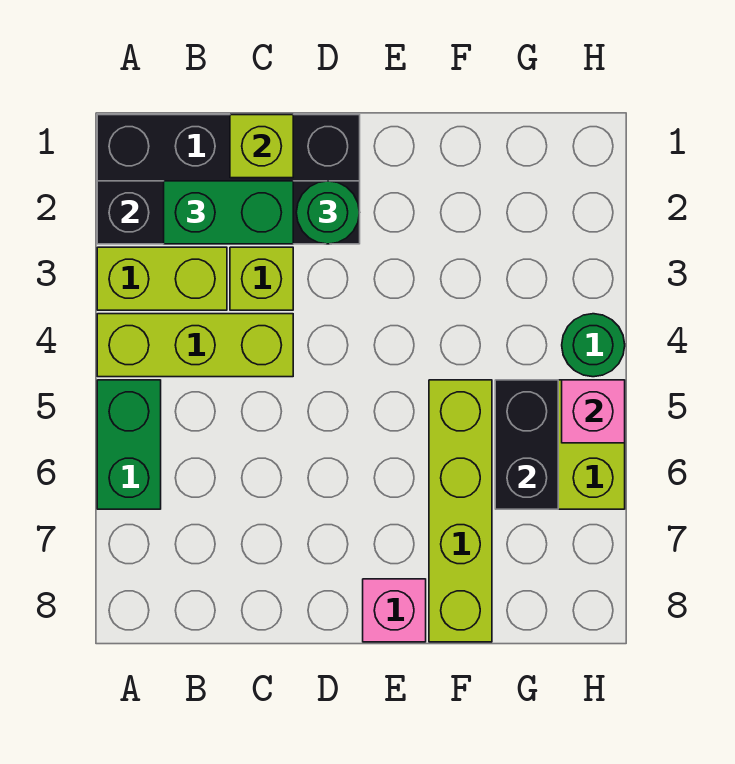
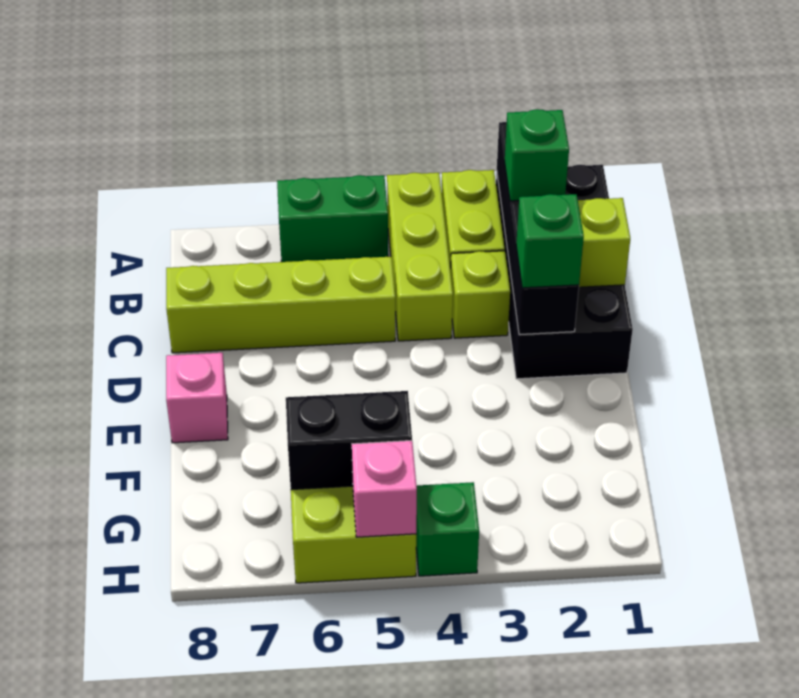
green 1x2 brick [164,181,293,244] -> green 1x1 brick [505,109,569,201]
green 1x1 round brick [296,181,360,244] -> green 1x1 brick [516,194,584,288]
lime 1x4 brick [429,380,492,642] -> lime 1x4 brick moved to [166,257,395,353]
green 1x1 round brick [562,314,625,377] -> green 1x1 brick [416,482,479,576]

